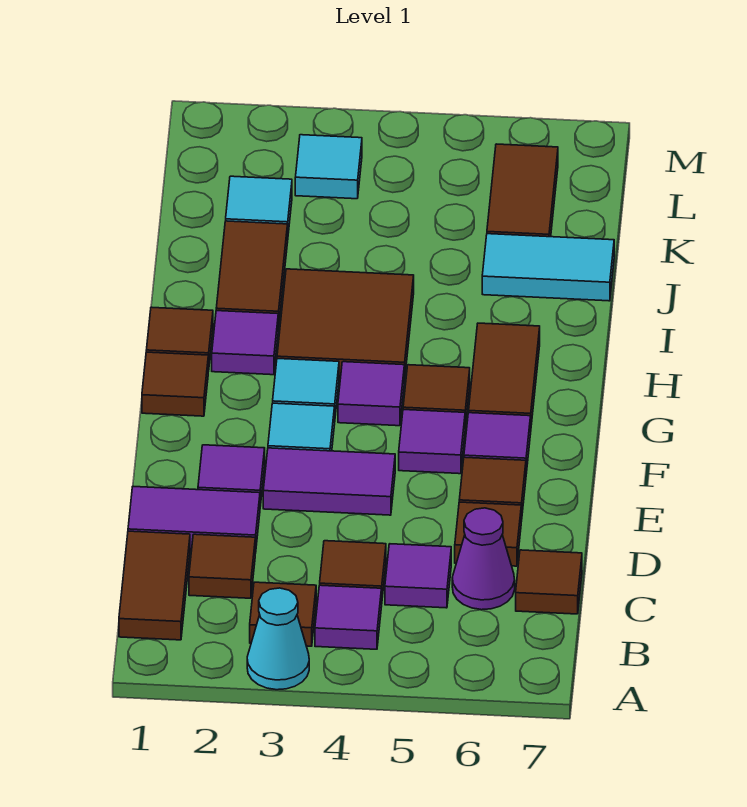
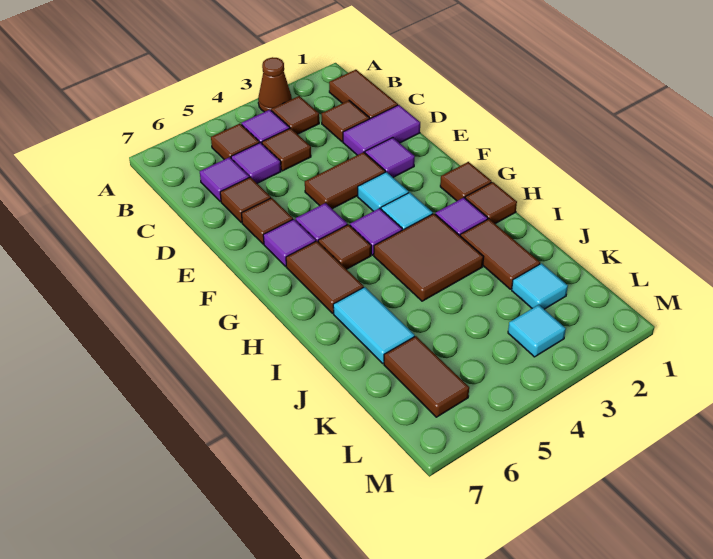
cyan 1x1 cone [247,588,309,690] -> brown 1x1 cone [258,57,292,112]
purple 1x1 cone [452,508,515,610] -> purple 1x1 tile [200,157,249,201]
brown 1x1 tile [516,550,582,614] -> brown 1x1 tile moved to [211,124,259,159]
purple 1x2 tile [263,448,395,515] -> brown 1x2 tile [305,152,385,209]
cyan 1x2 tile [482,234,614,301] -> cyan 1x2 tile turned to [333,287,415,363]

